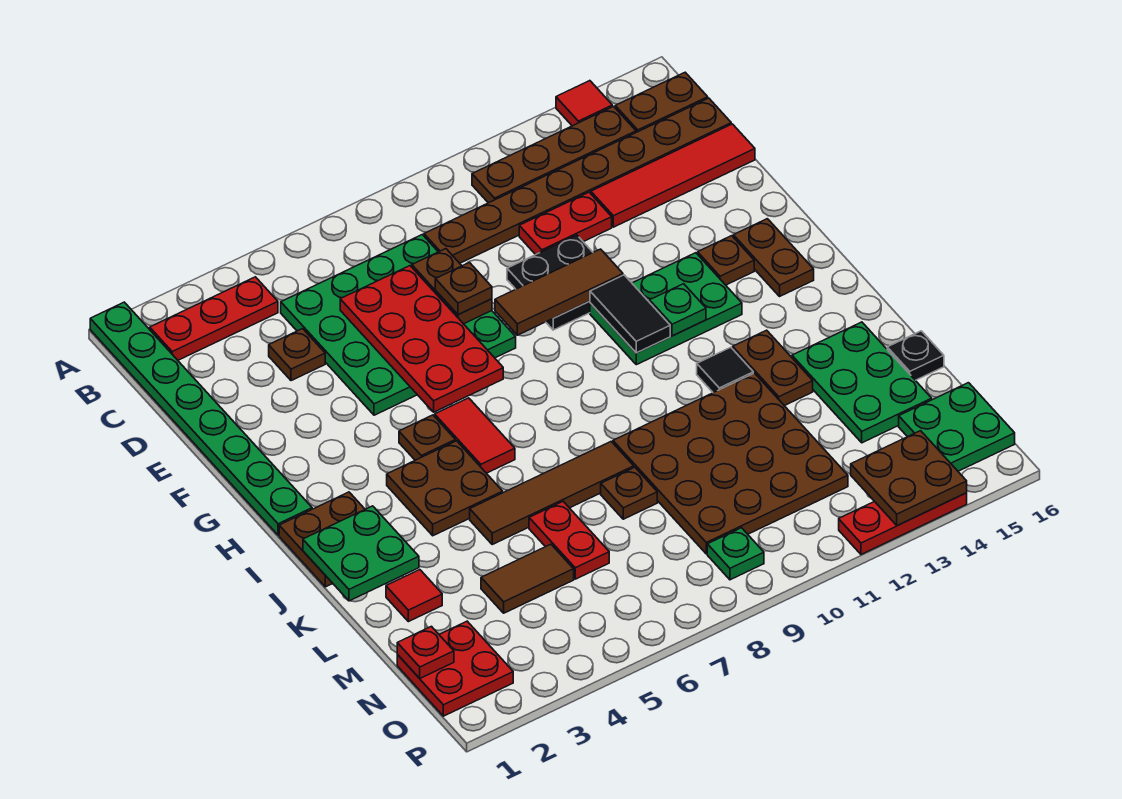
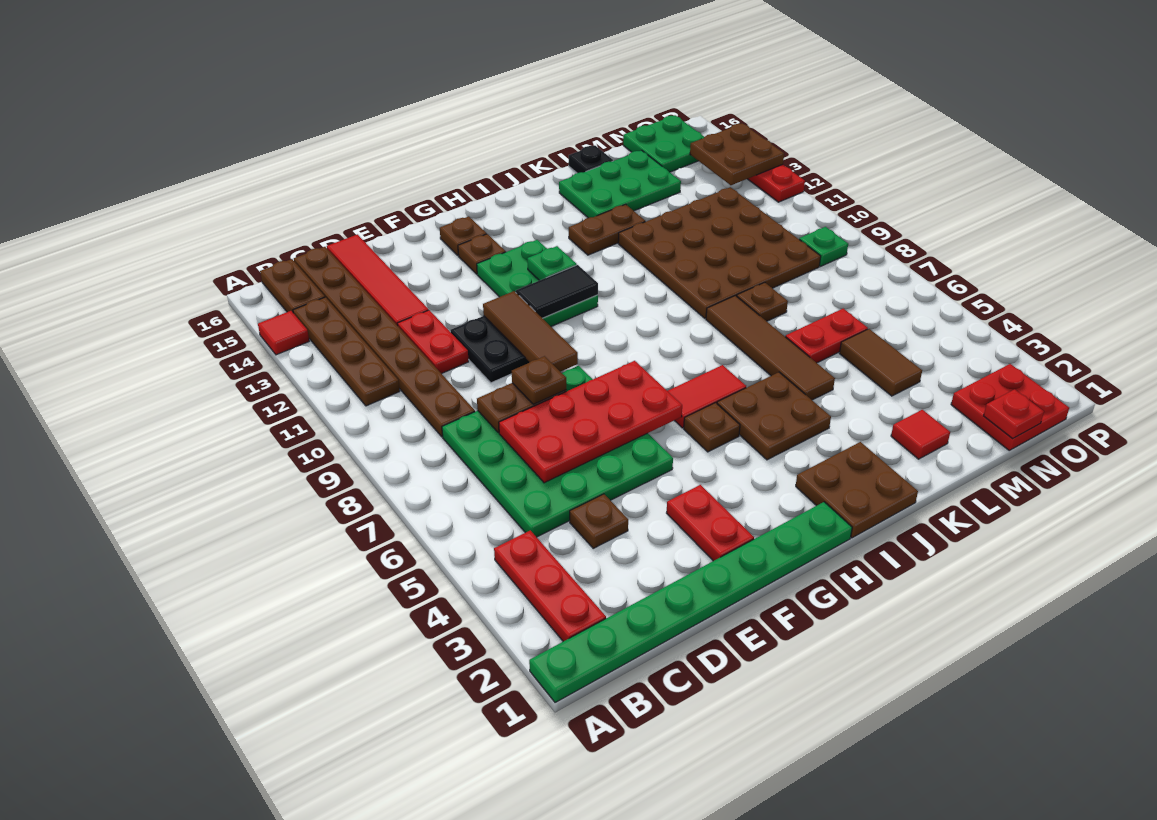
none -> red 1x2 plate [667,485,754,561]
brown 1x2 plate [733,219,814,296] -> brown 1x1 plate [440,216,487,256]
green 2x2 plate [303,506,419,601] -> none
black 1x1 tile [697,347,753,393] -> none

